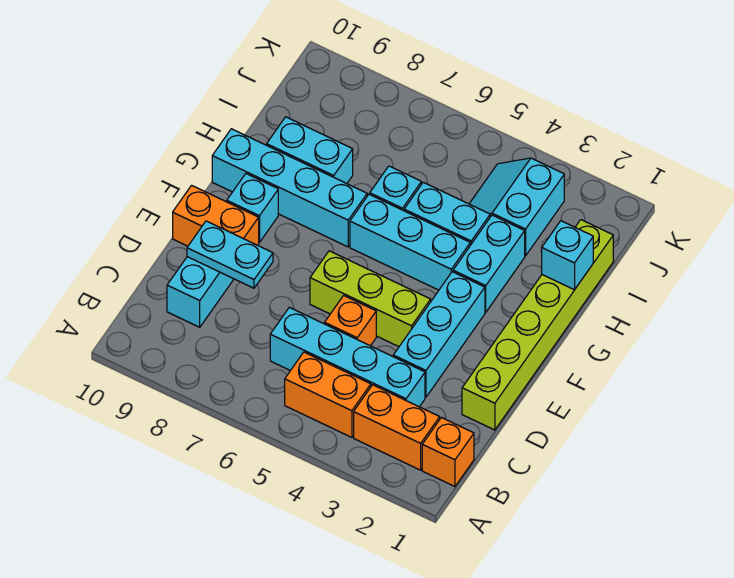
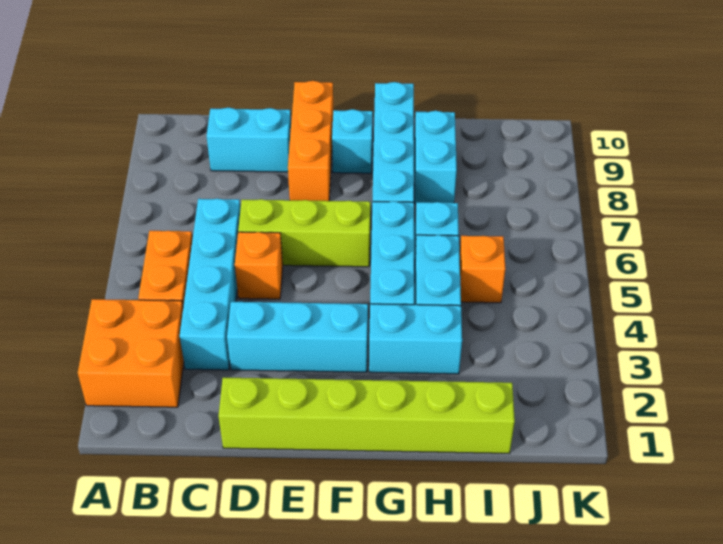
orange 1x1 brick [422,418,474,486] -> orange 1x1 brick moved to [459,236,506,303]
orange 1x2 brick [354,385,440,470] -> orange 2x2 brick [78,299,184,407]
cyan 1x2 plate [187,221,273,288] -> none
lime 1x3 brick [310,251,431,347] -> lime 1x3 brick turned to [238,199,370,267]
orange 1x2 brick [173,185,259,246] -> orange 1x3 brick [288,81,333,201]
cyan 1x1 brick [542,221,593,290] -> none
cyan 2x2 slope [469,158,564,256] -> none

